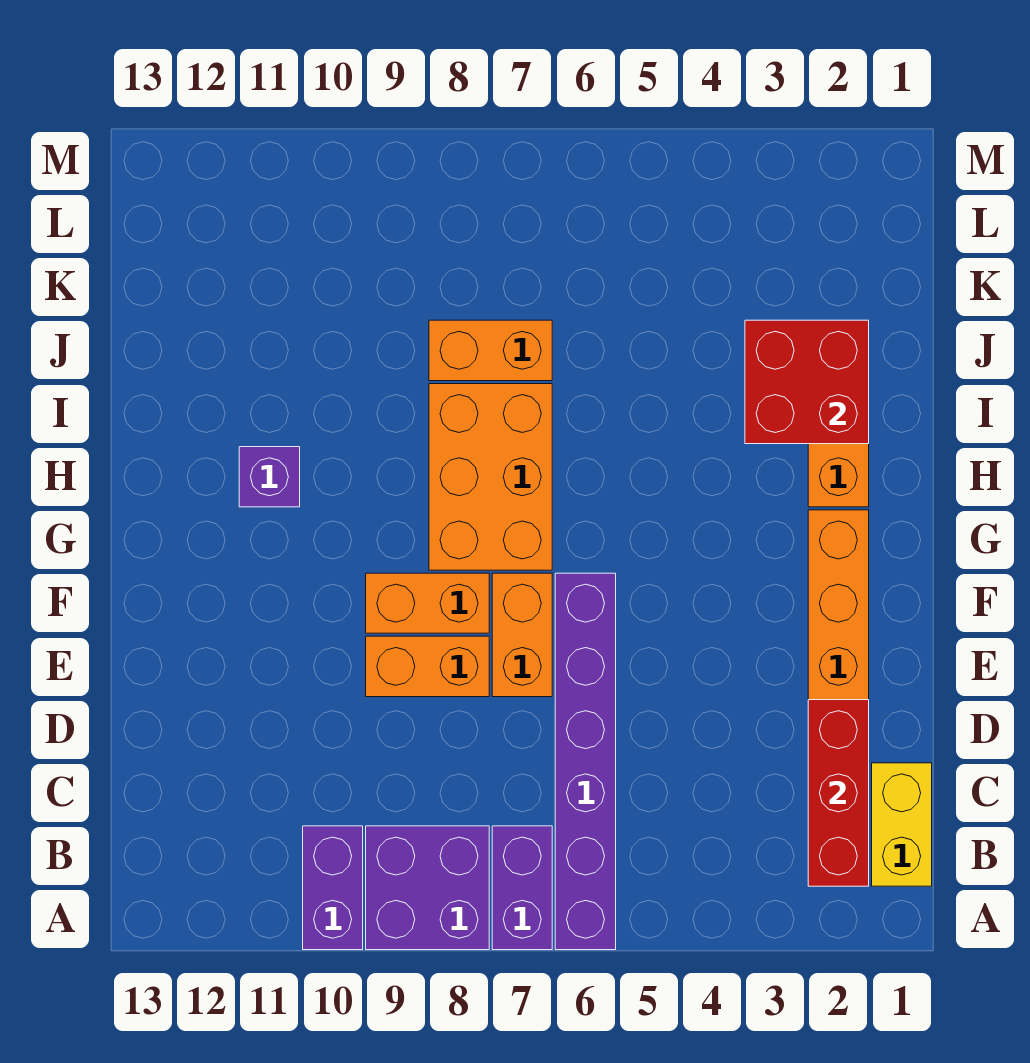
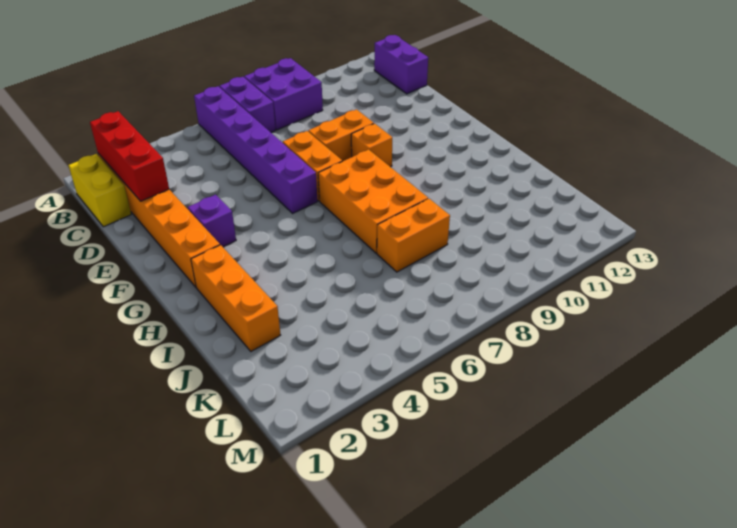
purple 1x2 brick [303,826,363,950] -> purple 1x2 brick moved to [374,35,428,94]
orange 1x2 brick [366,573,489,633] -> orange 1x1 brick [351,124,392,167]
purple 1x1 brick [239,447,300,507] -> purple 1x1 brick moved to [188,195,236,247]
red 2x2 brick [745,320,869,444] -> none

